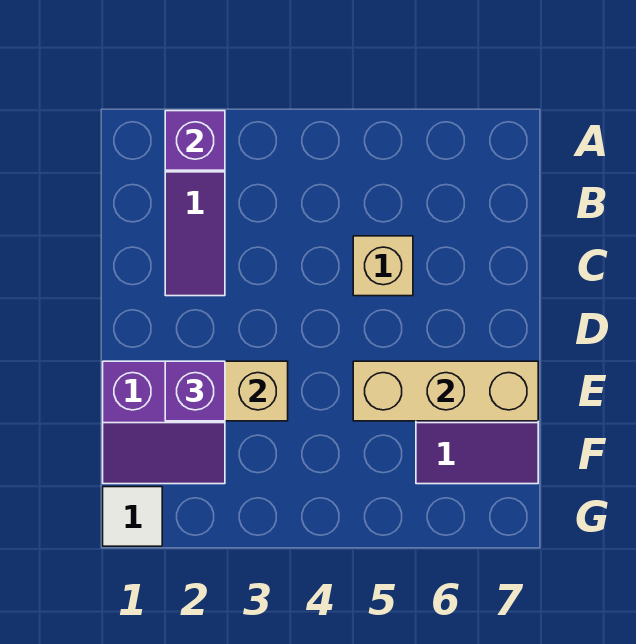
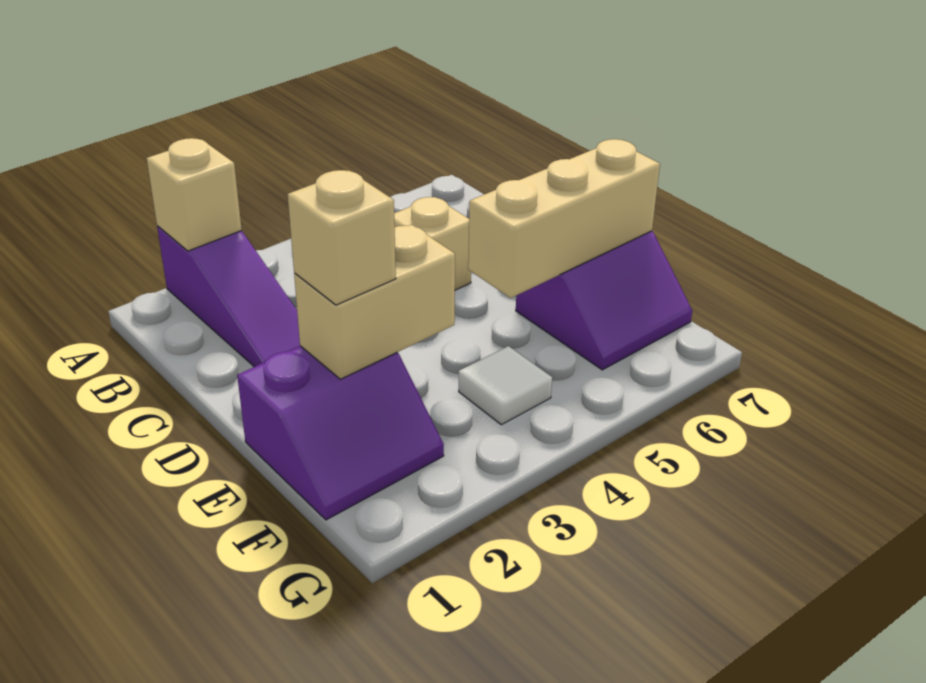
purple 1x1 brick [165,111,225,170] -> tan 1x1 brick [146,138,242,251]
purple 1x1 brick [165,361,225,421] -> tan 1x1 brick [288,170,396,305]
white 1x1 tile [103,487,162,546] -> white 1x1 tile moved to [459,346,552,425]

